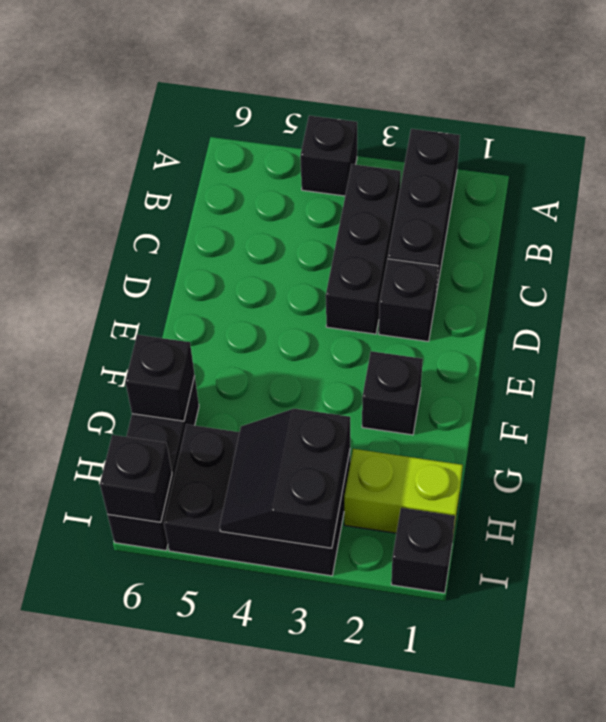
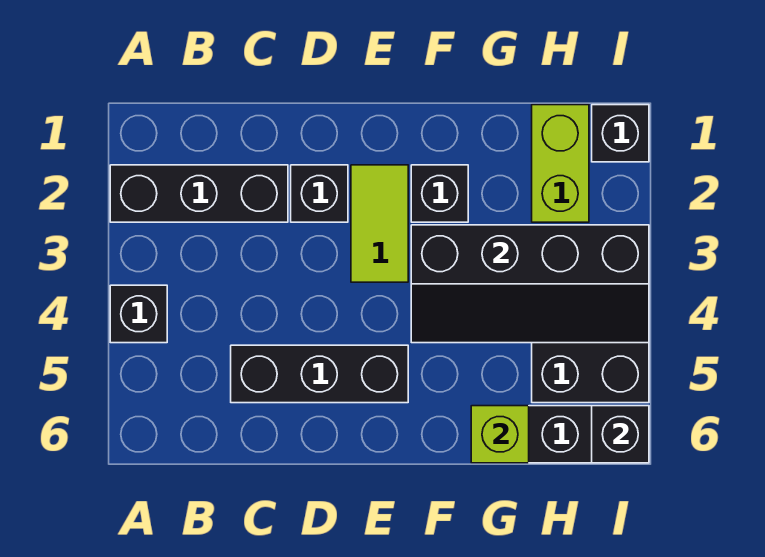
black 1x3 brick [326,164,401,334] -> black 1x3 brick moved to [231,345,408,403]
none -> lime 1x2 tile [351,165,408,282]
black 1x1 brick [125,335,195,421] -> lime 1x1 brick [471,406,529,463]
black 2x2 slope [220,409,350,548] -> black 2x4 slope [411,225,649,343]

